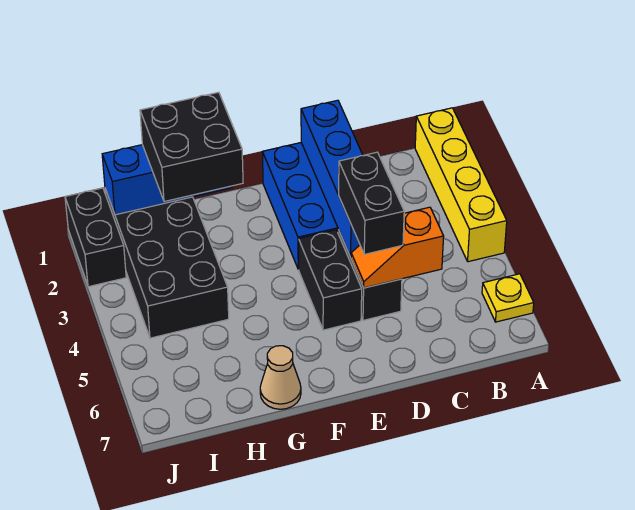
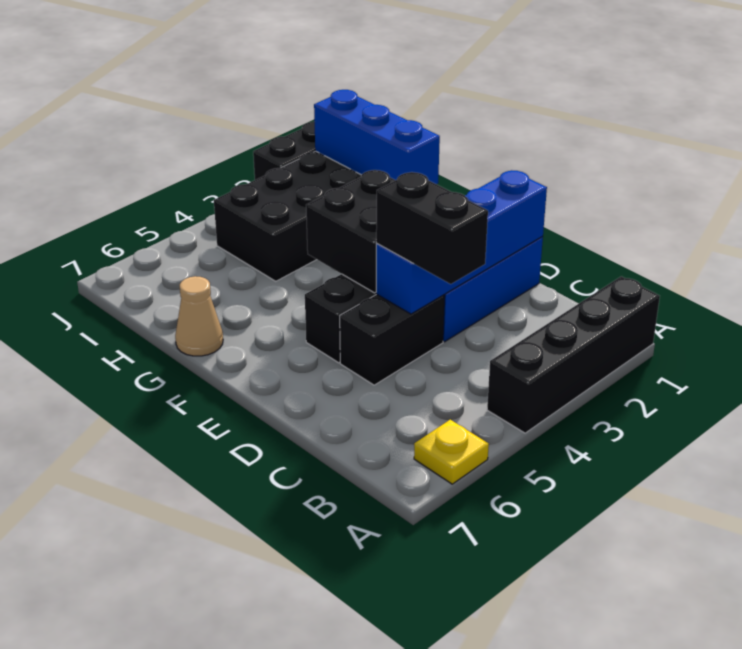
yellow 1x4 brick [415,108,507,262] -> black 1x4 brick [487,276,660,433]
orange 1x2 slope [351,207,444,288] -> none
black 1x2 brick [339,152,404,254] -> black 1x2 brick turned to [376,172,488,284]
black 2x2 brick [140,92,243,202] -> black 2x2 brick moved to [306,170,395,293]

